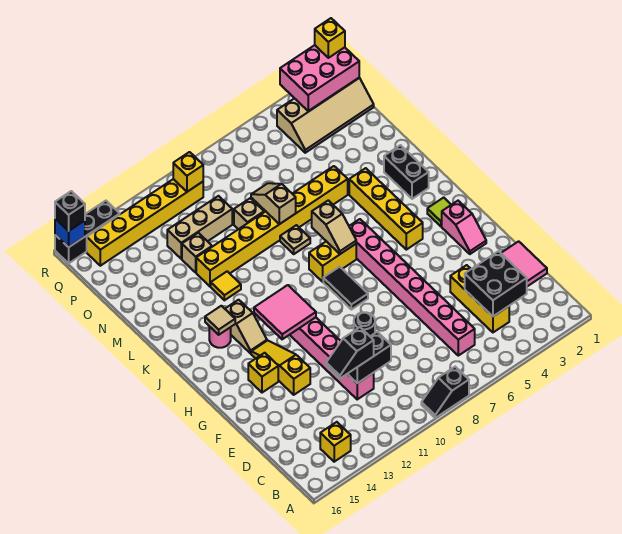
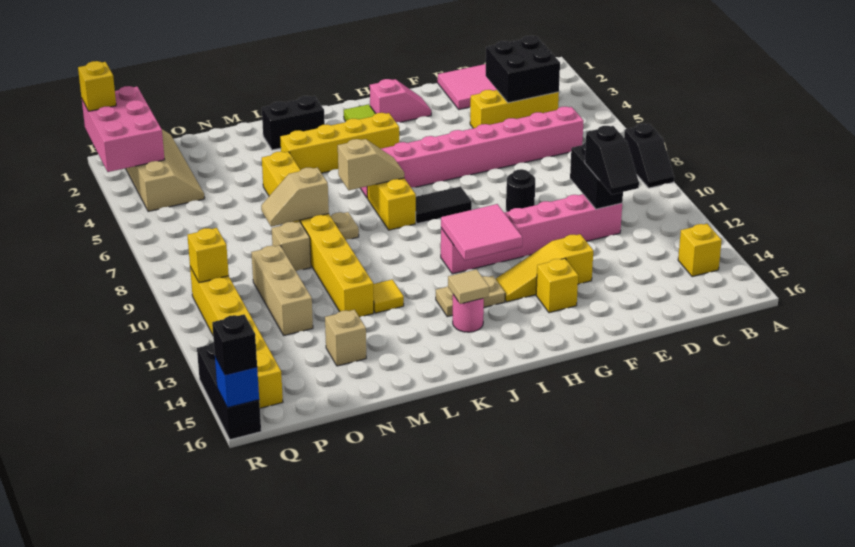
tan 1x2 slope [225,300,267,353] -> tan 1x2 plate [436,276,505,317]
tan 1x1 brick [182,233,212,272] -> tan 1x1 brick moved to [325,310,366,366]

